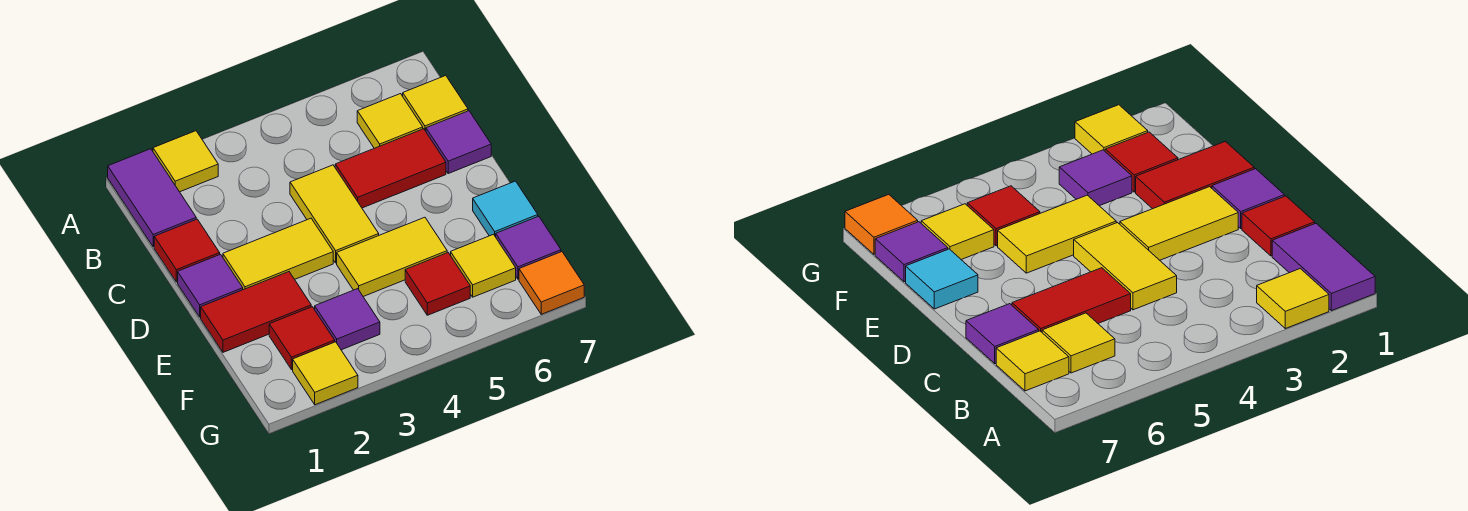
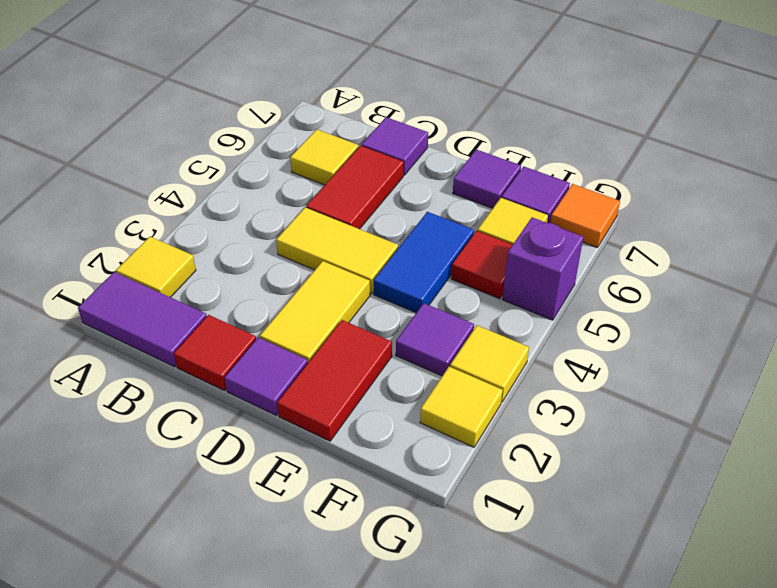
yellow 1x1 tile [403,76,468,131] -> yellow 1x1 tile moved to [450,325,529,402]
yellow 1x2 tile [337,217,447,297] -> blue 1x2 tile [374,212,474,313]
cyan 1x1 tile [473,181,538,237] -> purple 1x1 tile [453,150,521,208]
red 1x1 tile [269,307,335,370] -> none
none -> purple 1x1 brick [502,218,583,320]

